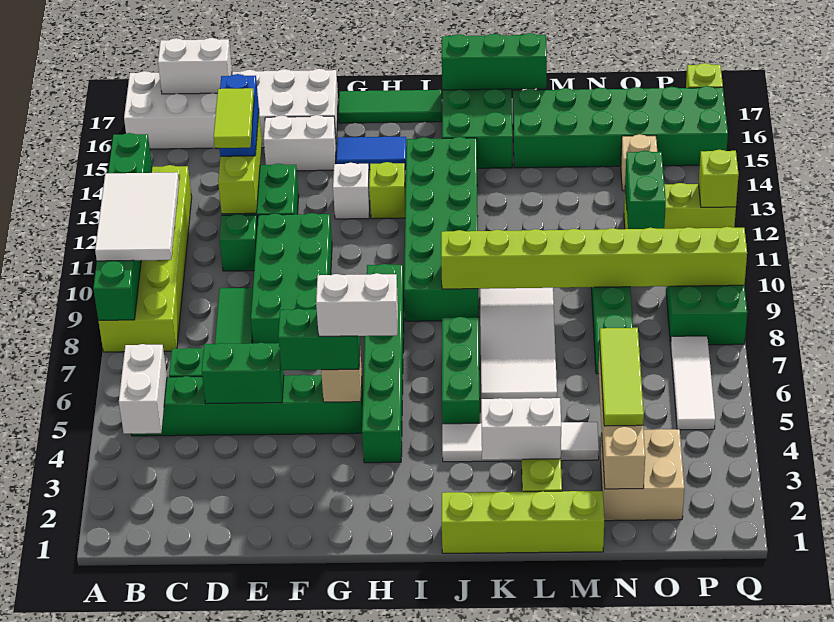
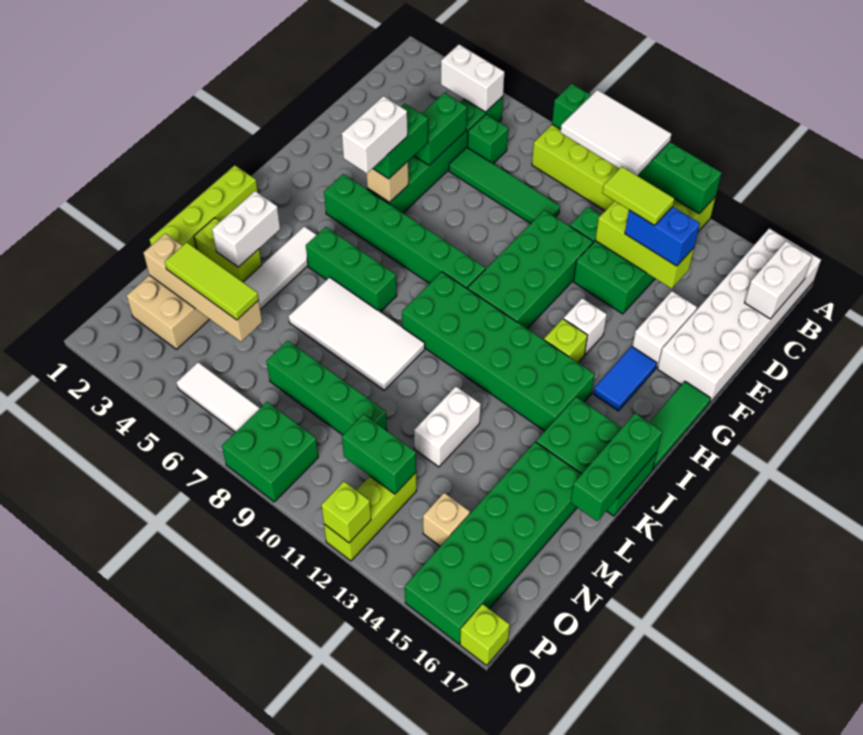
green 2x4 brick [251,213,332,343] -> green 2x4 brick turned to [468,210,593,329]
lime 1x8 brick [441,227,747,289] -> none
none -> white 1x2 brick [414,387,481,467]

